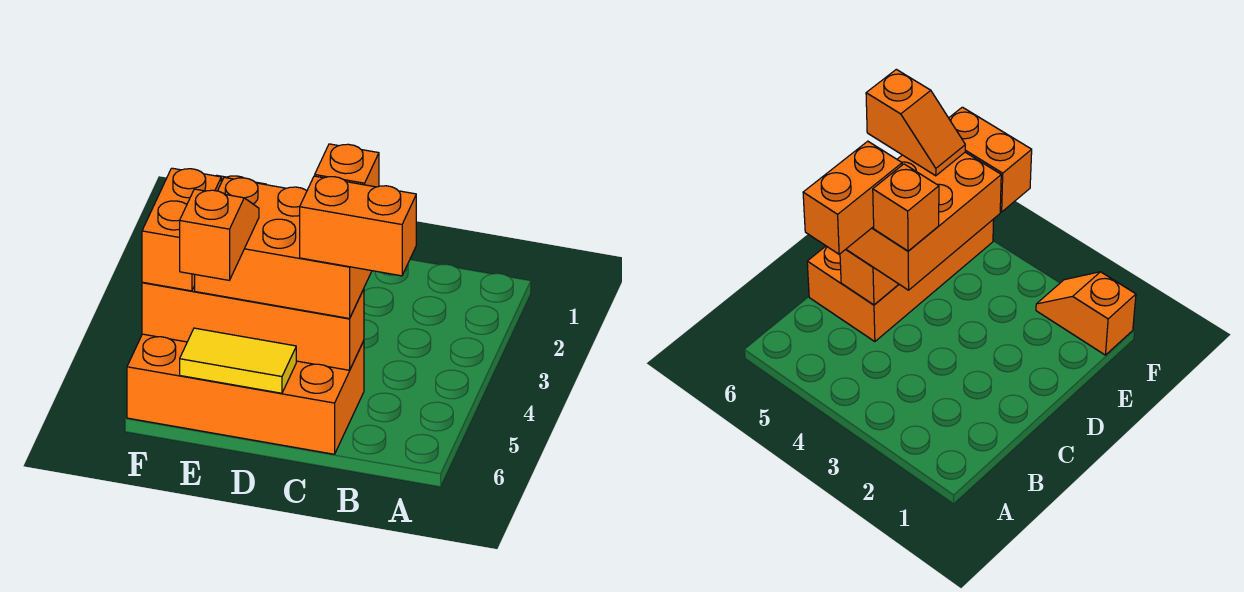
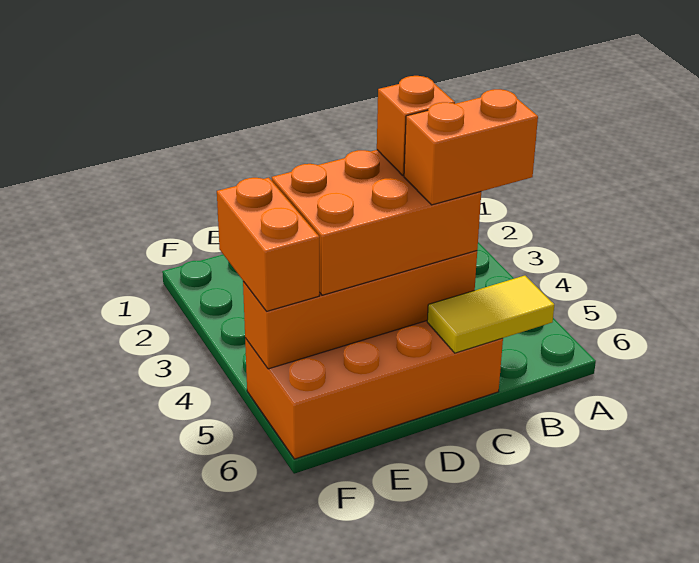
yellow 1x2 tile [180,328,296,393] -> yellow 1x2 tile moved to [427,276,554,353]
orange 1x2 slope [180,189,259,280] -> none
orange 1x2 slope [1036,272,1136,355] -> none

